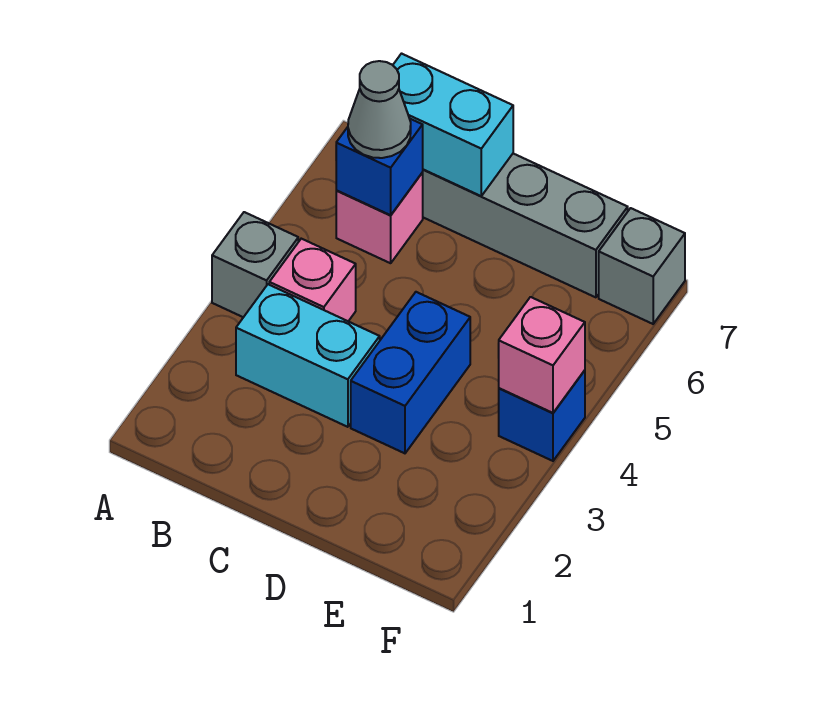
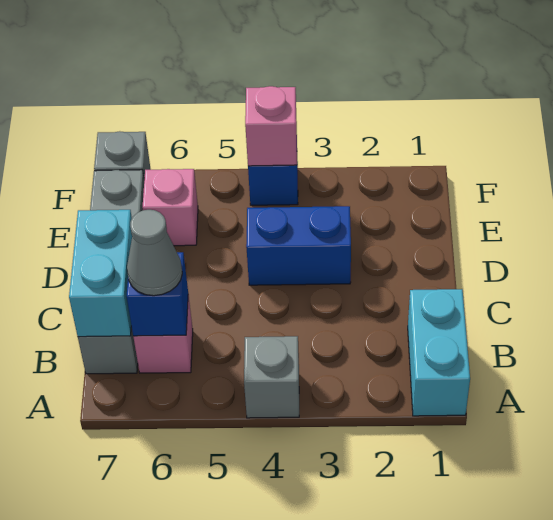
cyan 1x2 brick [236,284,380,427] -> cyan 1x2 brick moved to [408,289,470,416]
pink 1x1 brick [269,239,356,321] -> pink 1x1 brick moved to [143,169,198,246]

